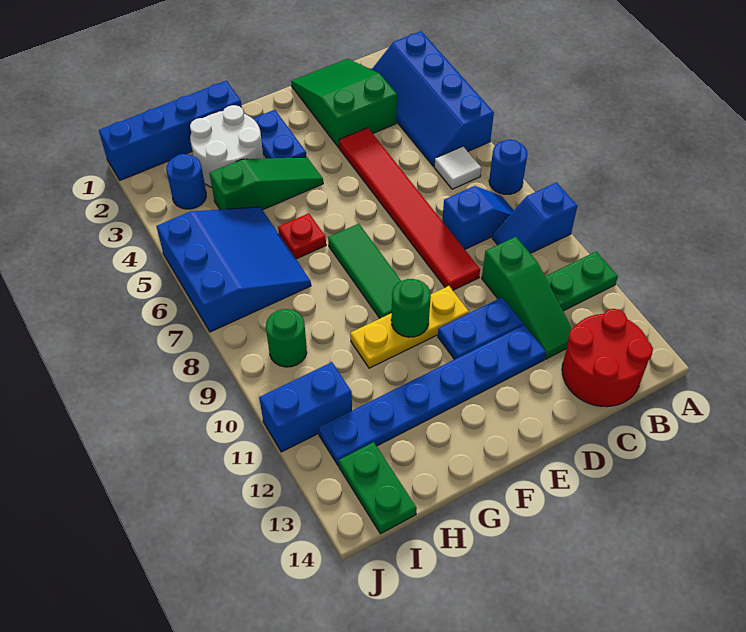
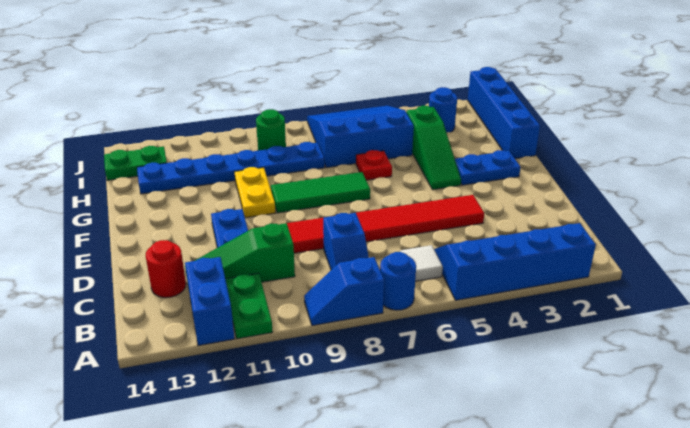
blue 1x2 slope [492,183,577,253] -> blue 1x2 slope turned to [304,257,384,326]
red 2x2 round brick [562,309,653,407] -> red 1x1 round brick [146,240,186,298]
green 2x3 slope [291,59,397,148] -> none
blue 1x6 plate [318,325,546,466] -> blue 1x6 plate turned to [137,142,325,194]
yellow 1x3 plate [350,286,469,368] -> yellow 1x2 plate [235,167,276,218]
green 1x1 round brick [391,279,431,337] -> none
white 2x2 round brick [190,105,264,187] -> none
blue 3x3 slope [156,207,311,332] -> blue 3x3 slope turned to [307,106,414,168]
blue 1x2 brick [259,362,352,452] -> blue 1x2 brick moved to [185,257,235,346]

